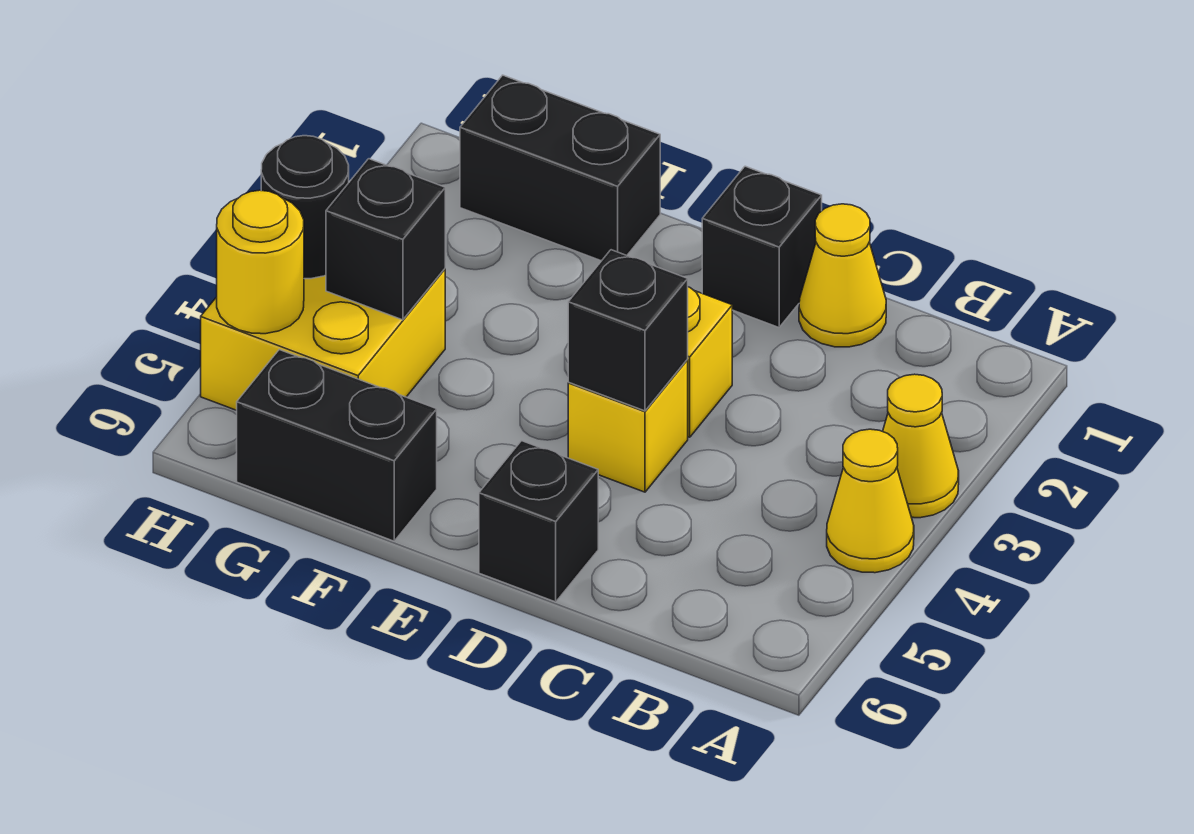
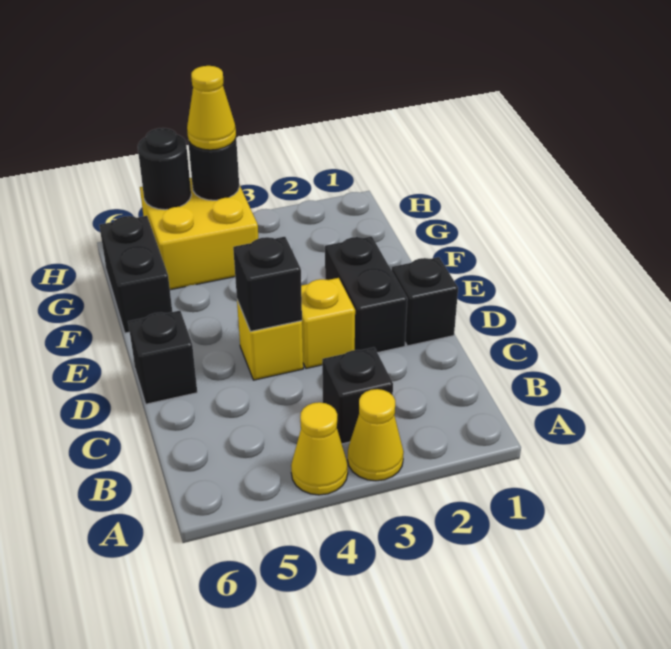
yellow 1x1 cone [799,204,886,347] -> yellow 1x1 cone moved to [187,66,236,150]
black 1x2 brick [460,75,660,261] -> black 1x2 brick moved to [325,236,407,353]
black 1x1 brick [326,159,445,320] -> black 1x1 brick moved to [322,347,393,444]
yellow 1x1 round brick [217,190,304,334] -> black 1x1 round brick [138,128,191,210]

